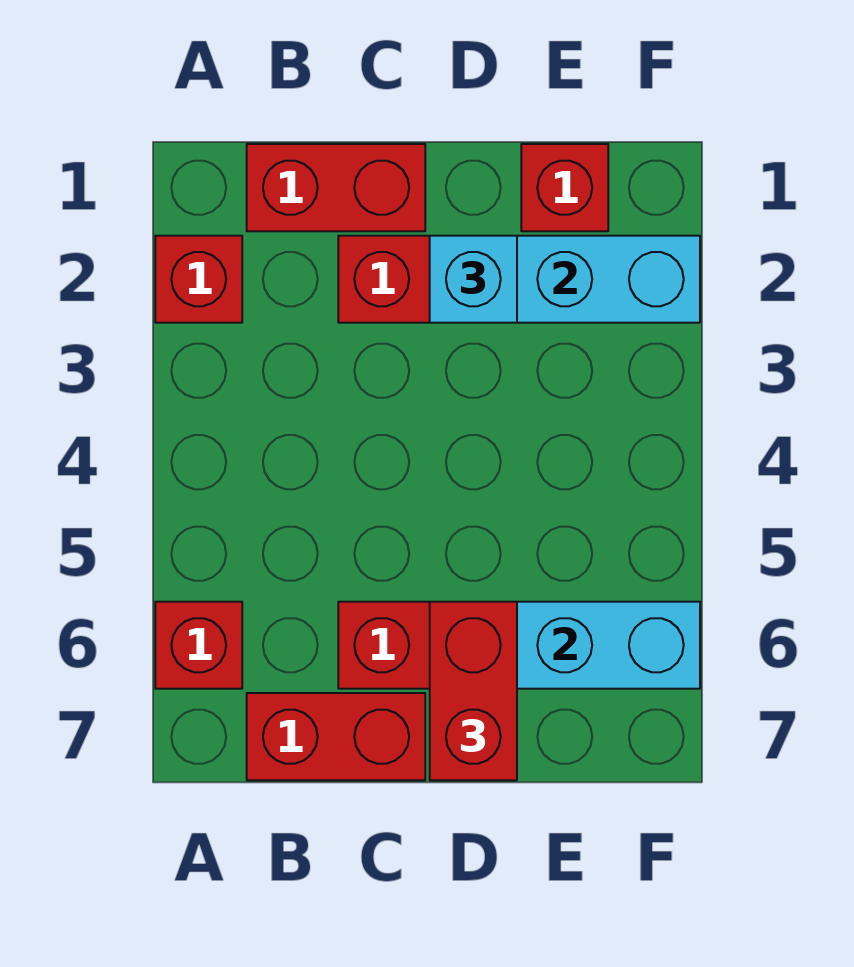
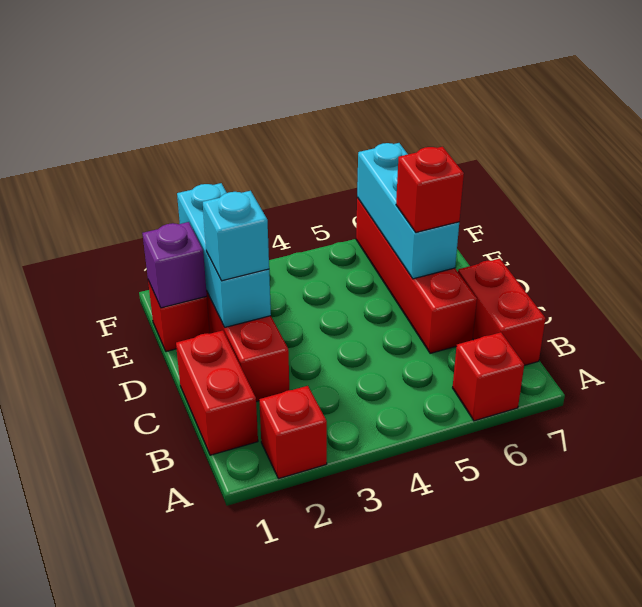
red 1x2 brick [430,602,517,780] -> red 1x1 brick [396,147,464,232]
none -> purple 1x1 brick [143,222,207,308]

